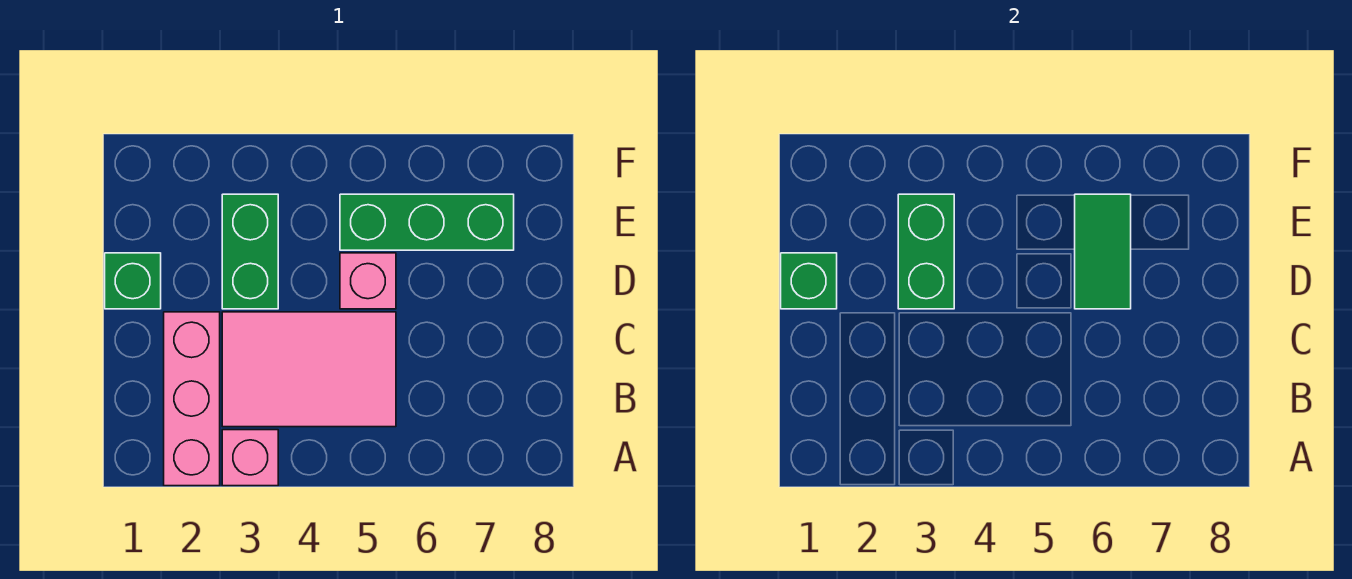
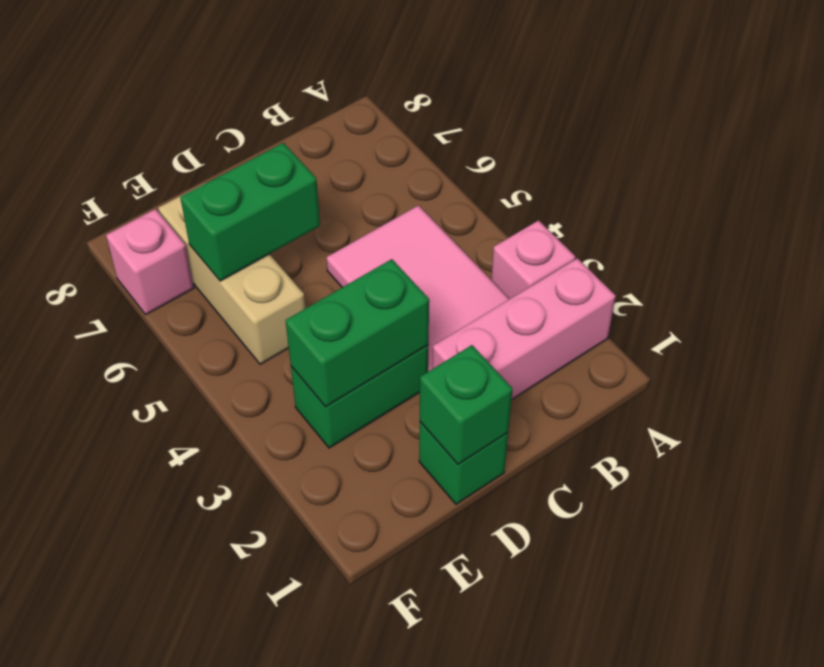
pink 1x1 brick [340,253,396,309] -> pink 1x1 brick moved to [106,209,194,314]
green 1x2 tile [1075,194,1131,309] -> green 1x2 brick [180,143,320,281]
green 1x3 brick [340,194,514,250] -> tan 1x3 brick [158,182,305,364]

